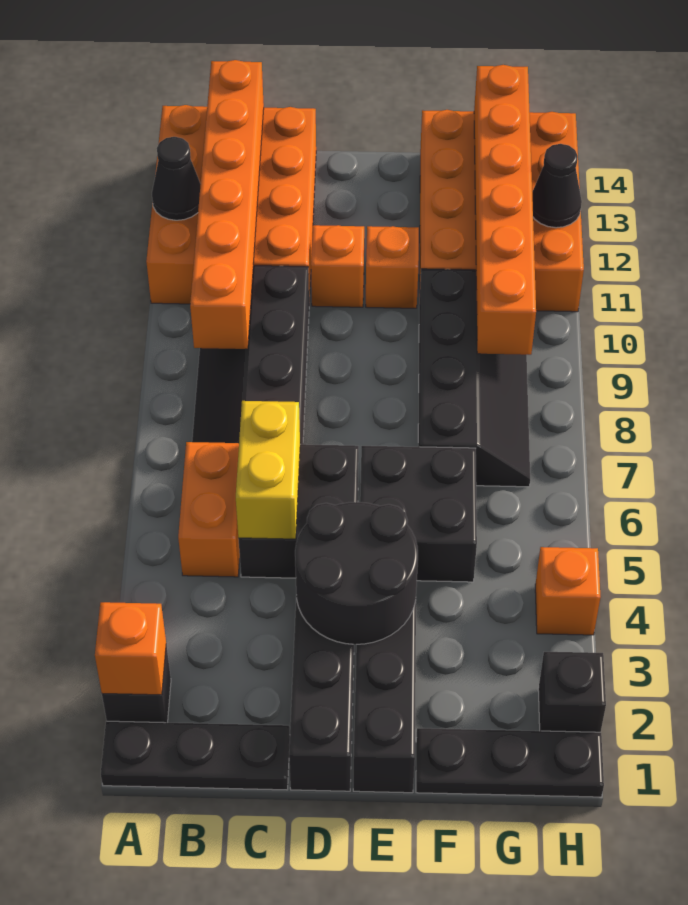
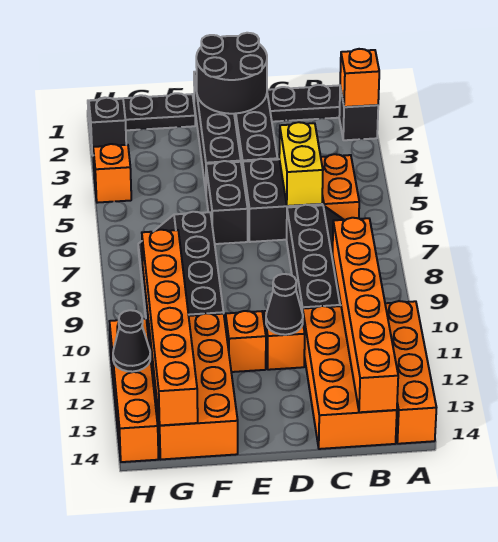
black 1x1 cone [152,137,201,220] -> black 1x1 cone moved to [266,274,303,335]
black 2x2 round brick [295,502,418,644] -> black 2x2 round brick moved to [196,33,267,114]
black 2x2 brick [360,446,477,582] -> black 1x2 brick [206,161,248,244]

